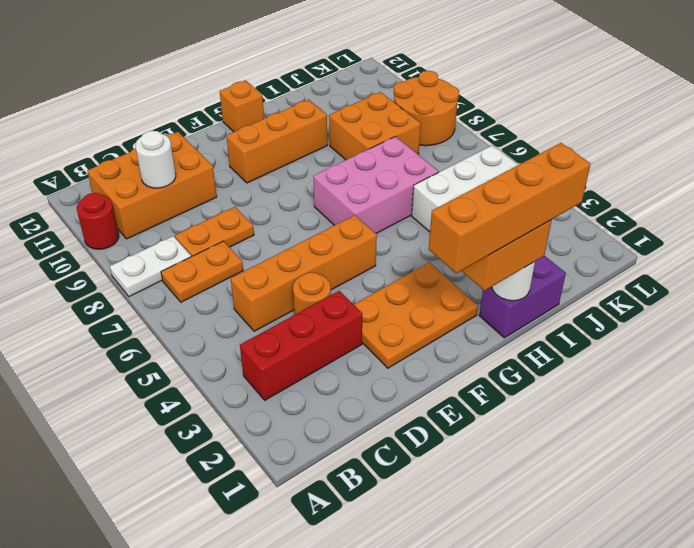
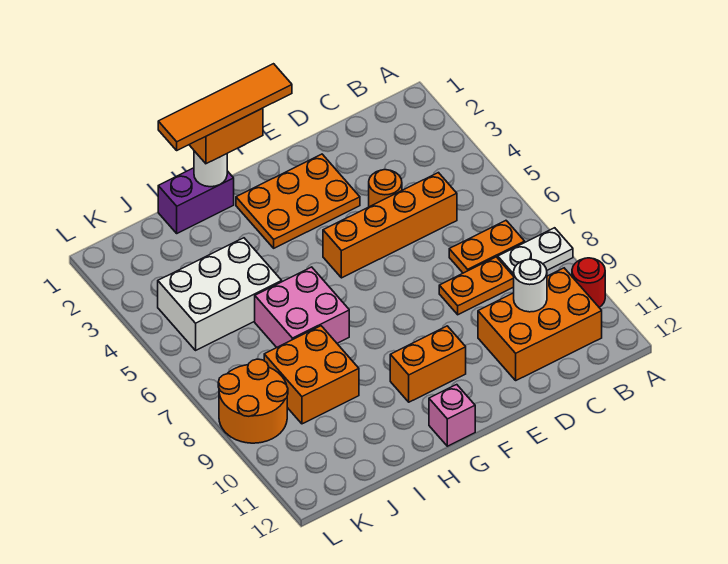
red 1x3 brick [240,291,362,400] -> none
orange 1x4 brick [429,143,590,273] -> orange 1x4 tile [158,64,292,150]
orange 1x3 brick [227,100,327,183] -> orange 1x2 brick [390,326,466,402]
pink 2x3 brick [313,137,439,233] -> pink 2x2 brick [255,267,349,347]
orange 1x1 brick [220,80,264,132] -> pink 1x1 brick [429,385,475,446]

